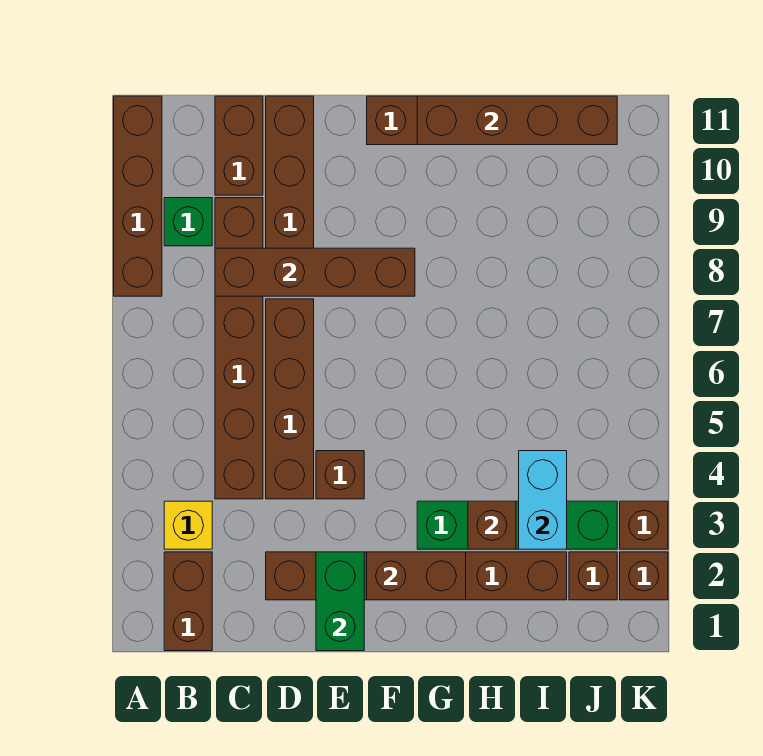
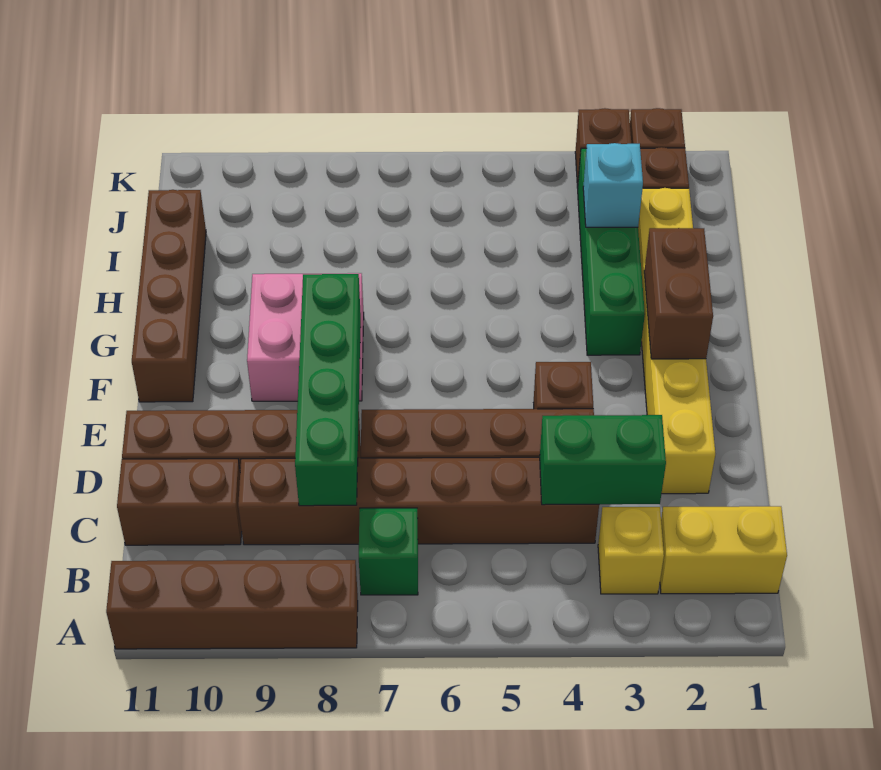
brown 1x2 brick [164,552,212,651] -> yellow 1x2 brick [660,506,787,594]
green 1x1 brick [164,198,212,246] -> green 1x1 brick moved to [359,508,418,595]
brown 1x4 brick [215,248,415,296] -> green 1x4 brick [295,274,361,506]
brown 1x6 brick [266,552,567,600] -> yellow 1x6 brick [638,188,715,494]
green 1x2 brick [316,552,364,651] -> green 1x2 brick moved to [540,415,666,505]
none -> pink 2x2 brick [247,273,364,401]
brown 1x4 brick [417,96,617,145] -> none
brown 1x1 brick [468,501,516,549] -> none
cyan 1x2 brick [519,451,567,549] -> cyan 1x1 brick [583,143,643,227]

